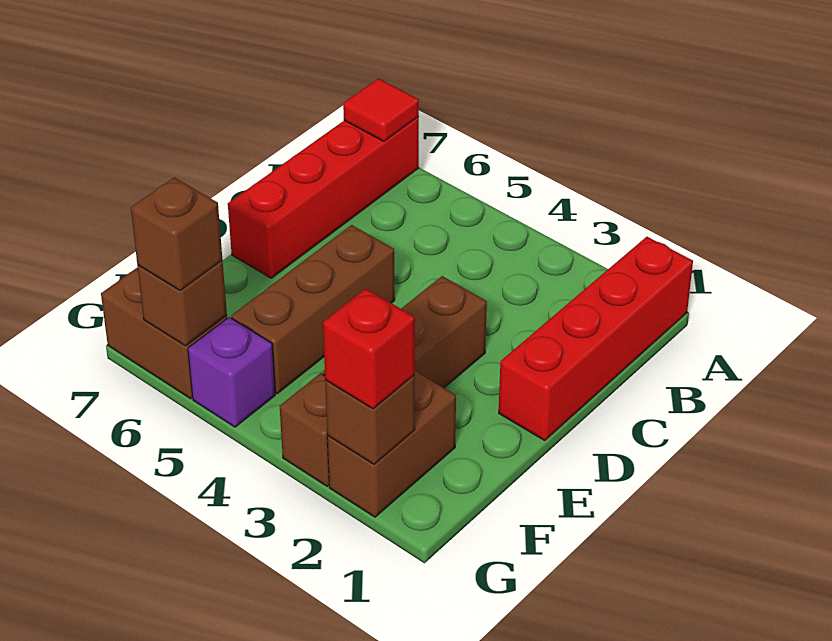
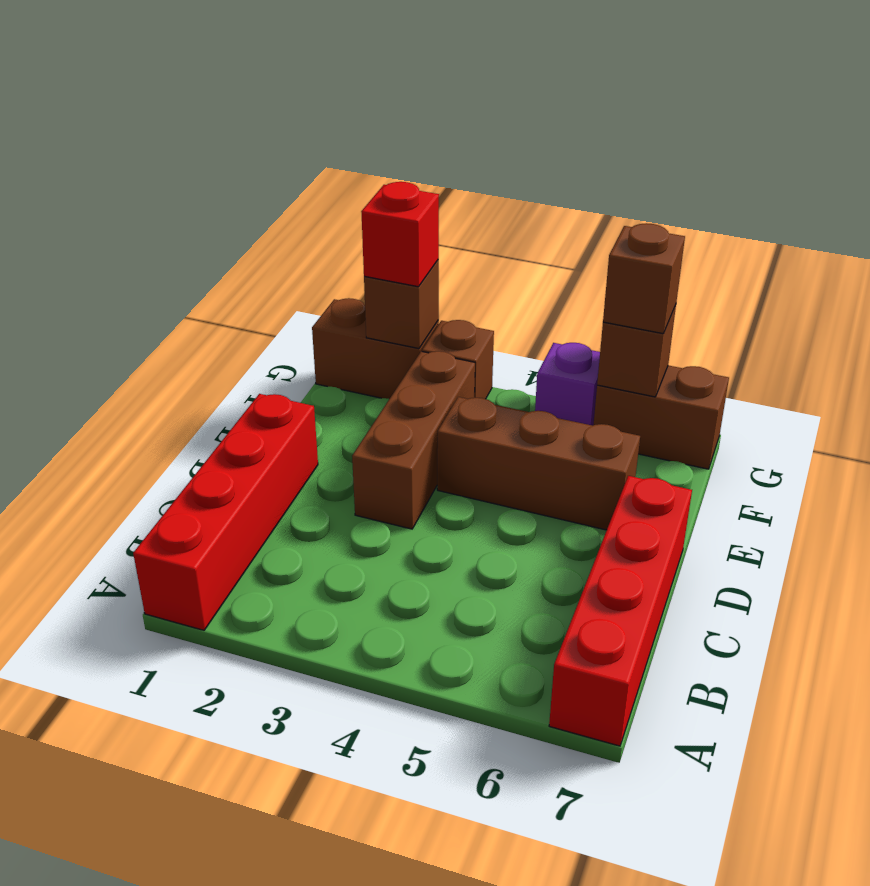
red 1x1 tile [343,78,419,141] -> none
brown 1x3 brick [231,225,395,394] -> brown 1x3 brick turned to [437,397,640,530]
brown 1x2 brick [327,371,456,517] -> brown 1x2 brick turned to [312,298,439,399]

